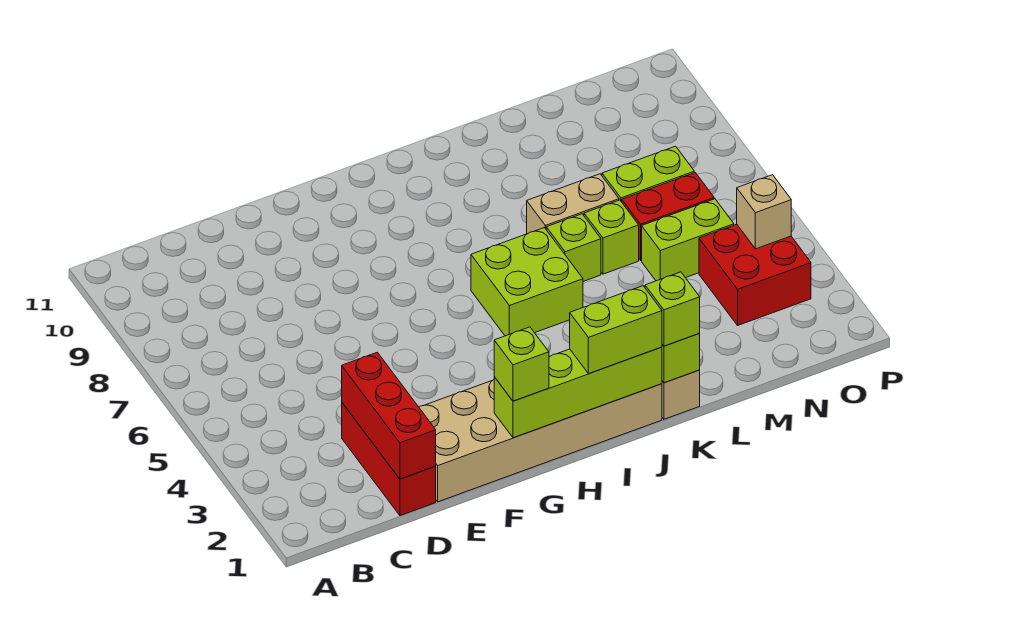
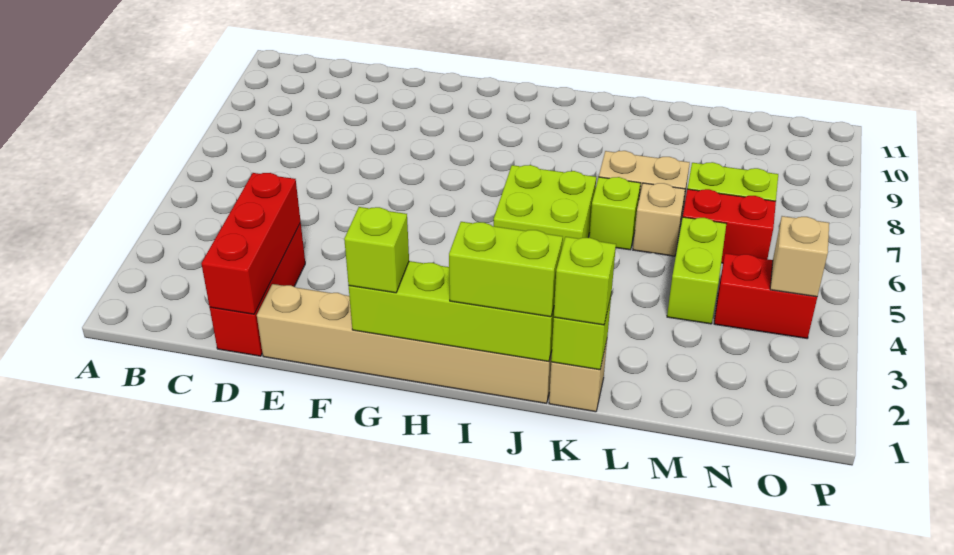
tan 2x6 brick [419,380,662,502] -> tan 1x6 brick [257,284,552,403]
lime 1x1 brick [584,200,639,274] -> tan 1x1 brick [633,183,685,256]
lime 1x2 brick [642,199,734,281] -> lime 1x2 brick turned to [667,217,726,324]
red 2x2 brick [699,224,811,325] -> red 1x2 brick [714,253,817,338]

